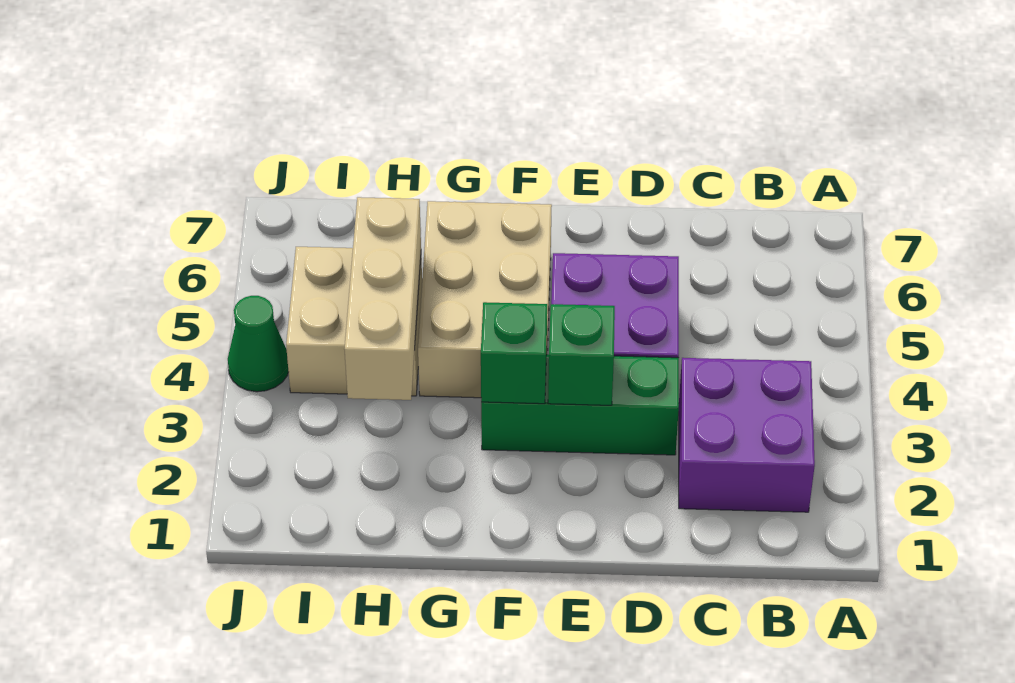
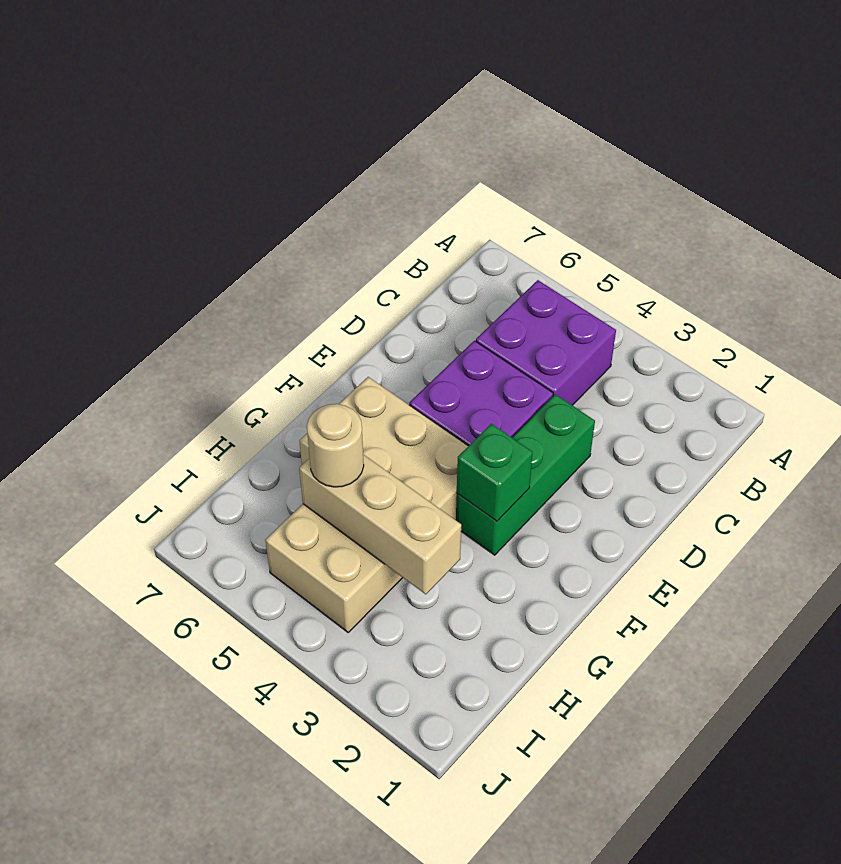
purple 2x2 brick [679,358,815,512] -> purple 2x2 brick moved to [476,280,616,405]
green 1x1 brick [548,304,615,405] -> none
none -> tan 1x1 round brick [307,404,364,487]
green 1x1 cone [228,296,288,392] -> none

